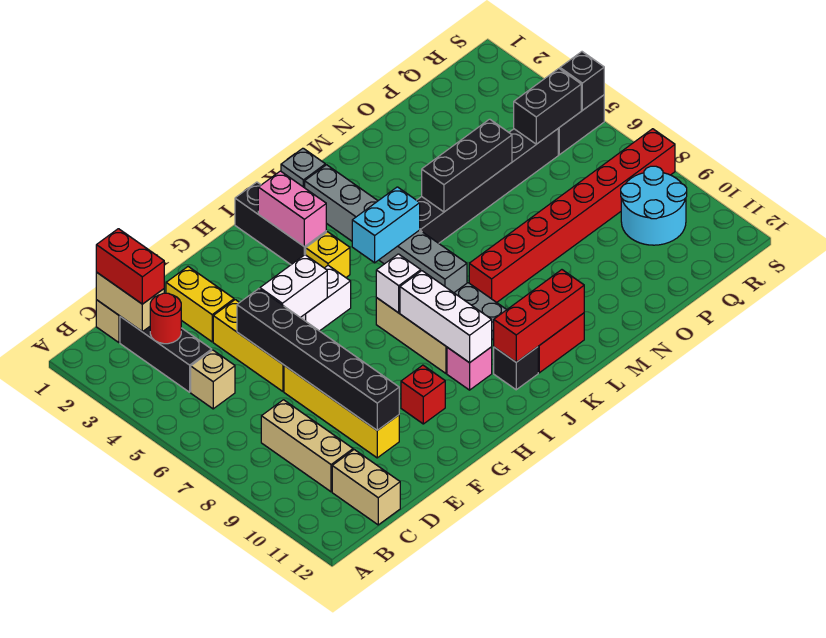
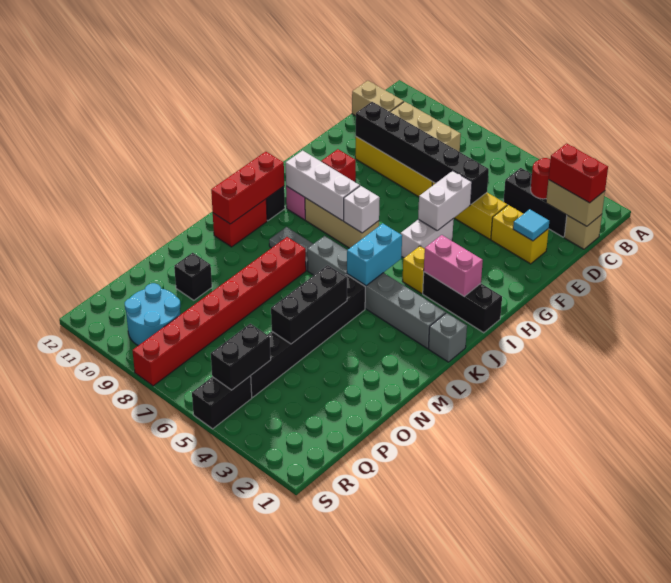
tan 1x1 brick [191,350,235,409] -> none
none -> cyan 1x1 tile [513,209,549,241]
black 1x1 brick [560,52,604,110] -> black 1x1 brick moved to [174,253,212,300]

